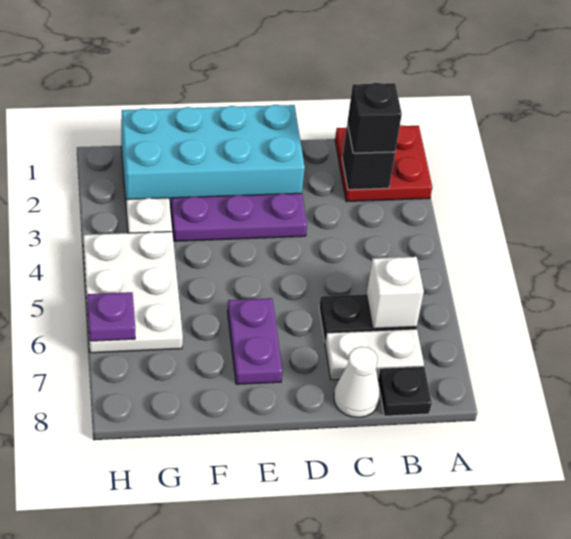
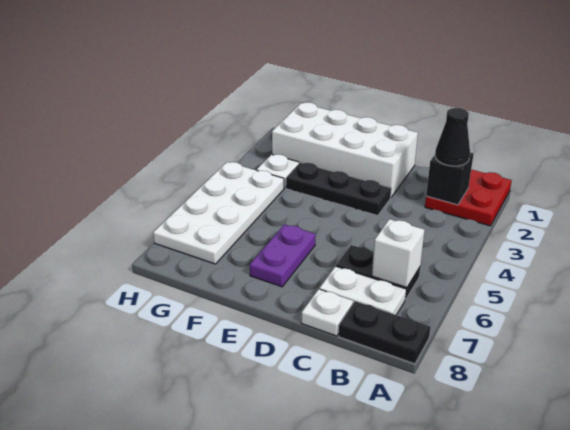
black 1x1 brick [347,83,402,153] -> black 1x1 cone [435,108,470,166]
black 1x1 plate [378,366,432,416] -> black 1x2 plate [339,301,431,364]
white 1x1 cone [334,347,380,417] -> white 1x1 plate [301,289,353,336]
cyan 2x4 brick [121,105,305,208] -> white 2x4 brick [272,102,418,197]
purple 1x3 plate [171,193,307,241] -> black 1x3 plate [286,162,391,216]
white 2x3 plate [83,232,183,353] -> white 2x4 plate [153,162,284,264]
purple 1x1 plate [87,292,135,341] -> none

